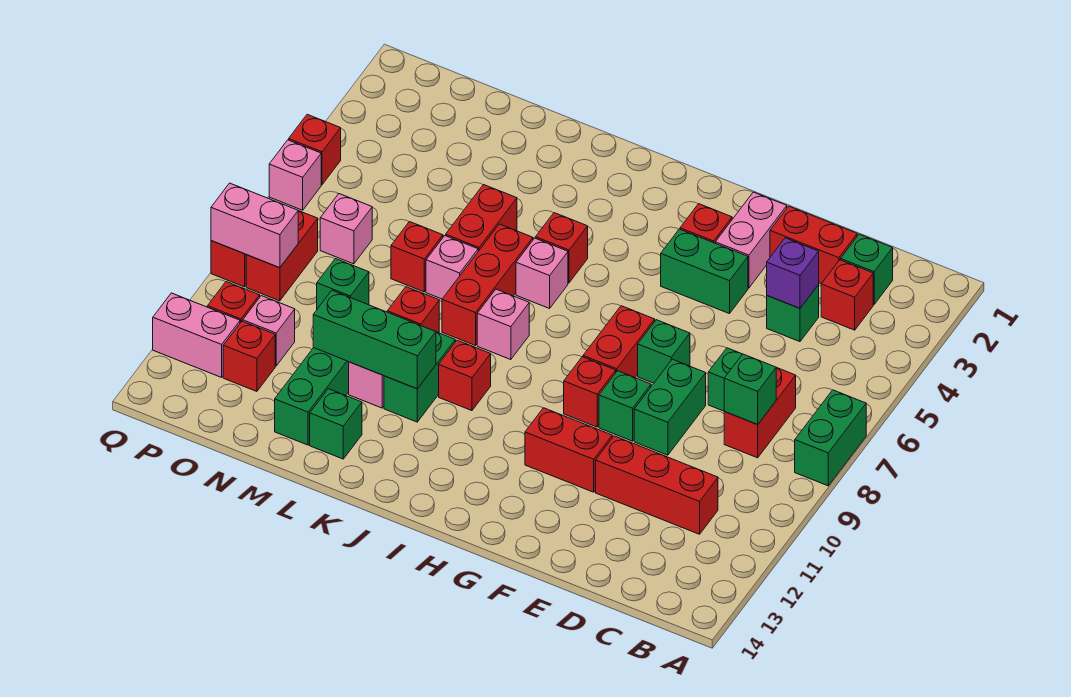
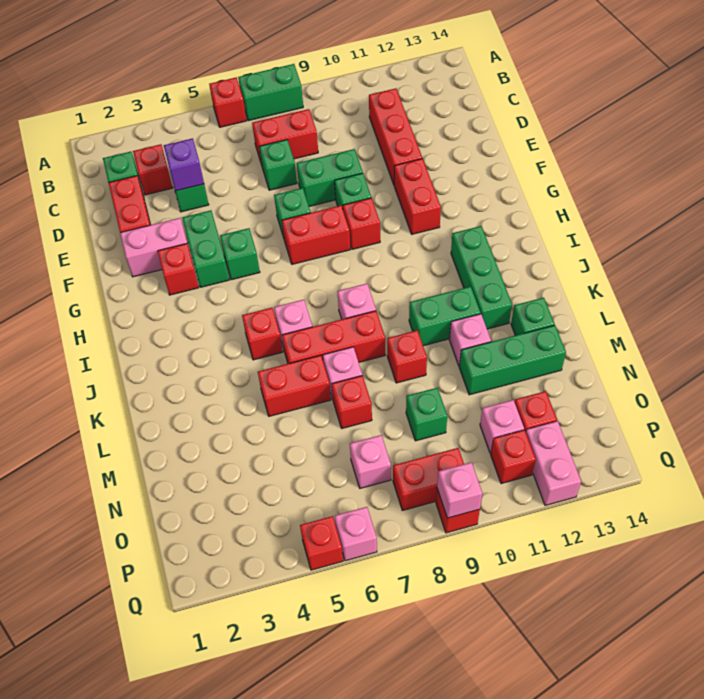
green 1x1 brick [724,354,776,424] -> green 1x1 brick moved to [220,228,260,280]
red 1x1 brick [439,340,491,411] -> red 1x1 brick moved to [209,77,247,127]
green 1x3 brick [313,290,436,389] -> green 1x3 brick moved to [451,226,512,329]
pink 1x2 brick [211,183,298,268] -> pink 1x1 brick [437,462,482,518]

